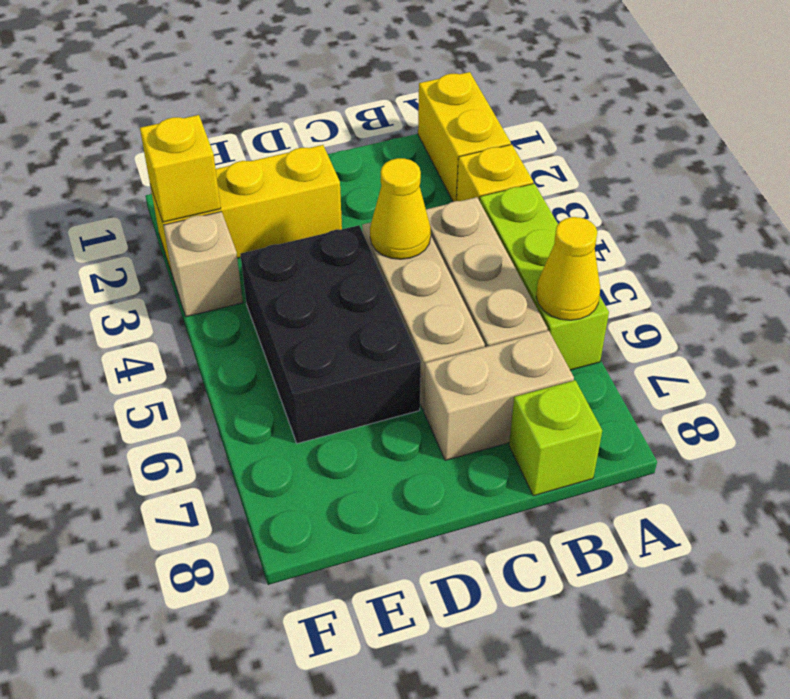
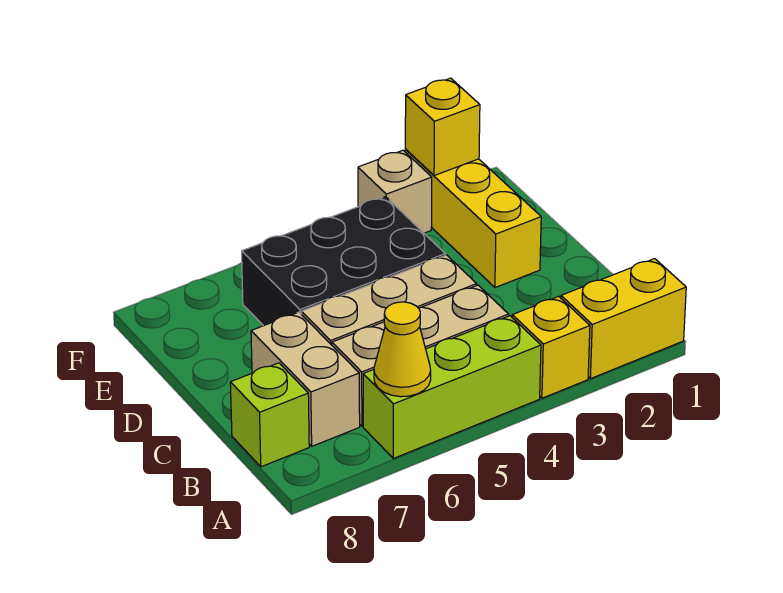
yellow 1x1 cone [370,158,431,259] -> none

